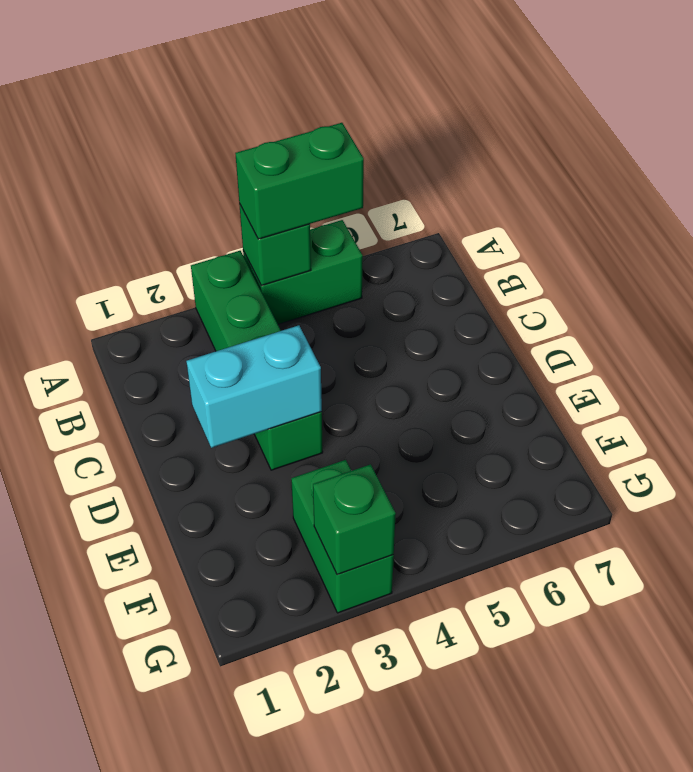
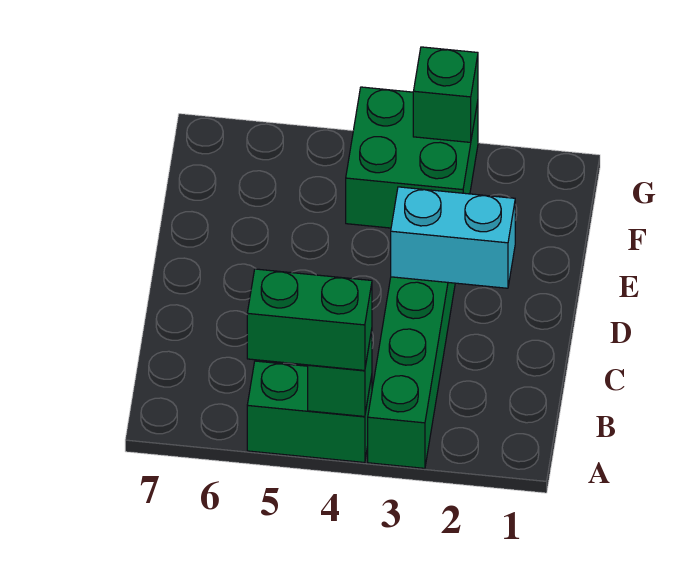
green 1x2 brick [291,460,394,613] -> green 2x2 brick [346,87,478,228]

